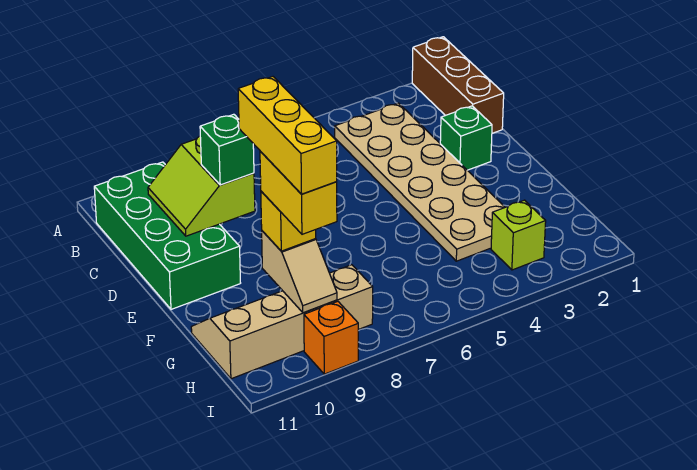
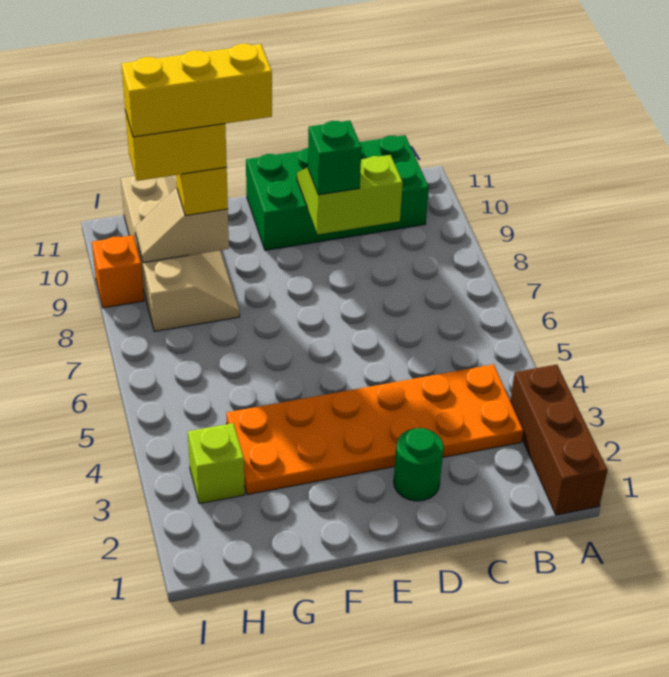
brown 1x3 brick [412,37,504,133] -> brown 1x3 brick turned to [510,364,608,515]
tan 2x6 plate [335,103,505,261] -> orange 2x6 plate [226,364,523,495]
green 1x1 brick [440,106,492,170] -> green 1x1 round brick [394,428,444,501]

